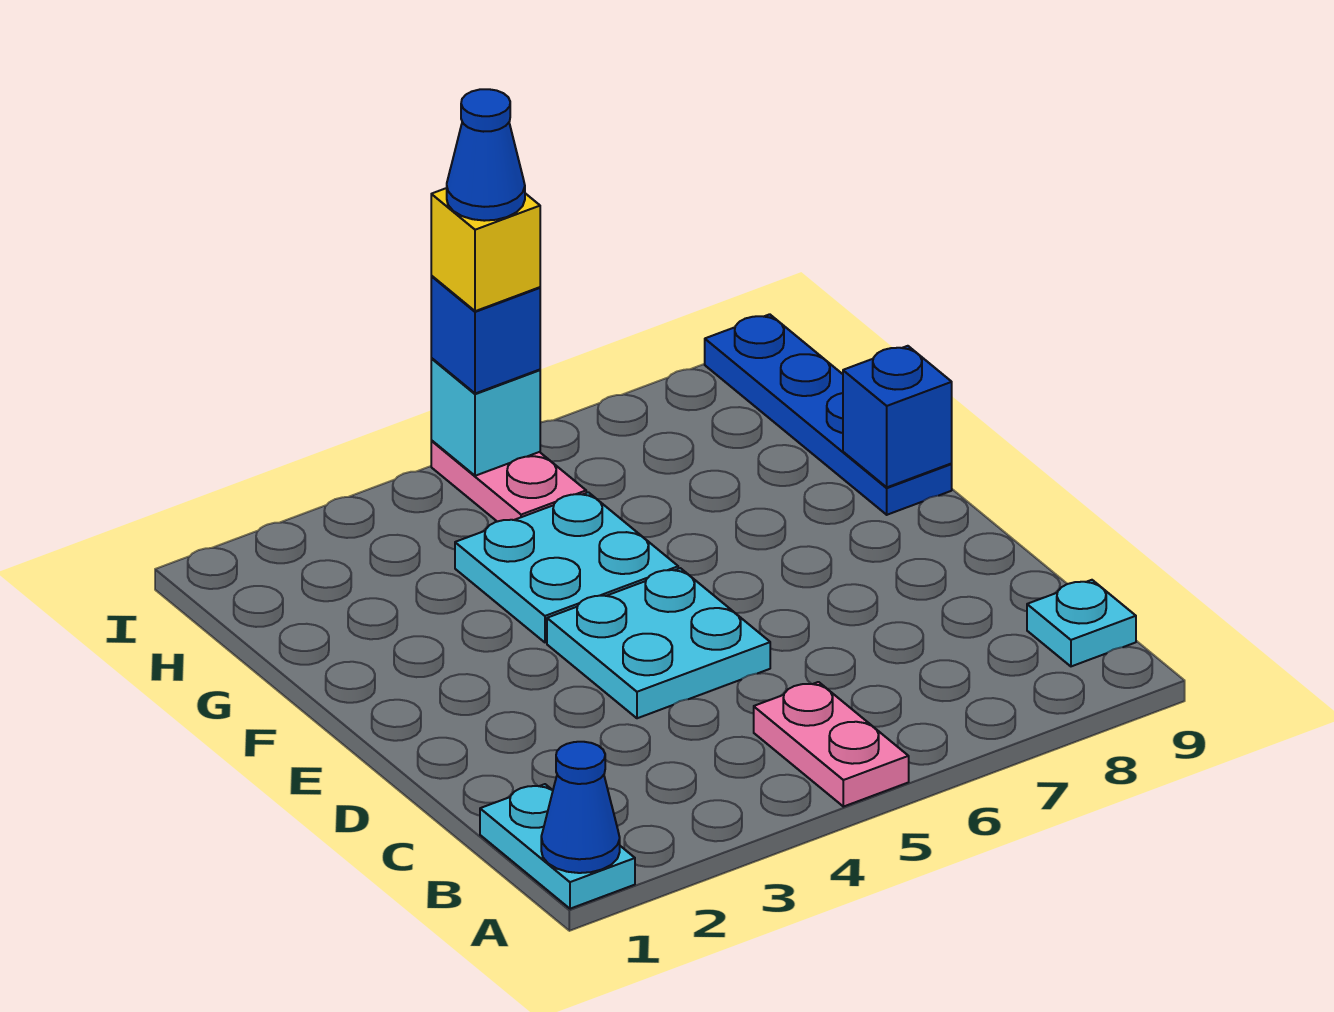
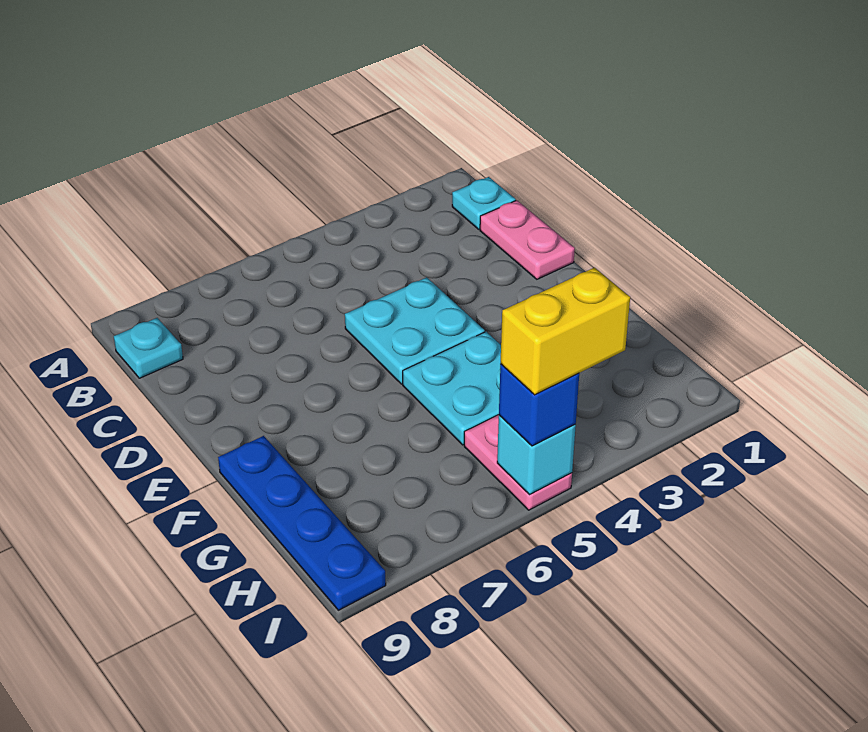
cyan 1x2 plate [480,784,635,909] -> cyan 1x1 plate [452,177,516,229]
blue 1x1 cone [541,742,620,873] -> none
pink 1x2 plate [754,682,909,807] -> pink 1x2 plate moved to [480,200,575,279]
blue 1x1 brick [843,346,952,487] -> none
yellow 1x1 brick [431,188,540,311] -> yellow 1x2 brick [501,268,630,395]
blue 1x1 cone [447,89,525,221] -> none

